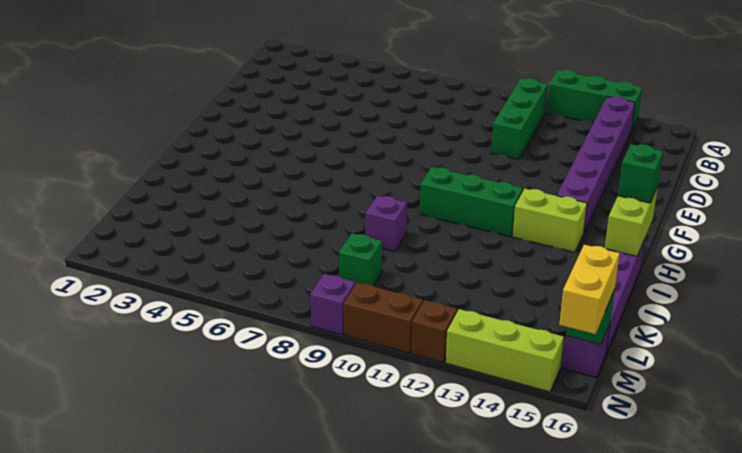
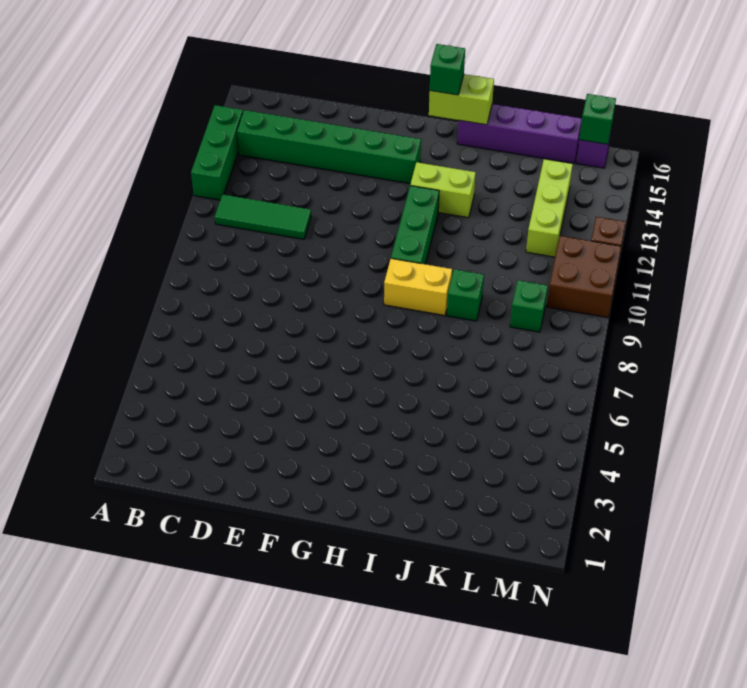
green 1x3 brick [491,78,548,160] -> green 1x3 tile [215,194,311,239]
purple 1x6 brick [557,96,635,232] -> green 1x6 brick [237,110,421,184]
lime 1x2 brick [513,189,587,252] -> lime 1x2 brick turned to [410,162,476,218]
purple 1x1 brick [365,195,407,252] -> green 1x1 brick [447,269,484,321]
yellow 1x2 brick [559,245,620,334] -> yellow 1x2 brick moved to [384,258,452,316]
purple 1x1 brick [310,274,356,335] -> none
brown 1x2 brick [344,282,423,353] -> brown 2x2 brick [547,236,621,318]
lime 1x3 brick [446,309,564,392] -> lime 1x3 brick moved to [526,159,573,257]

